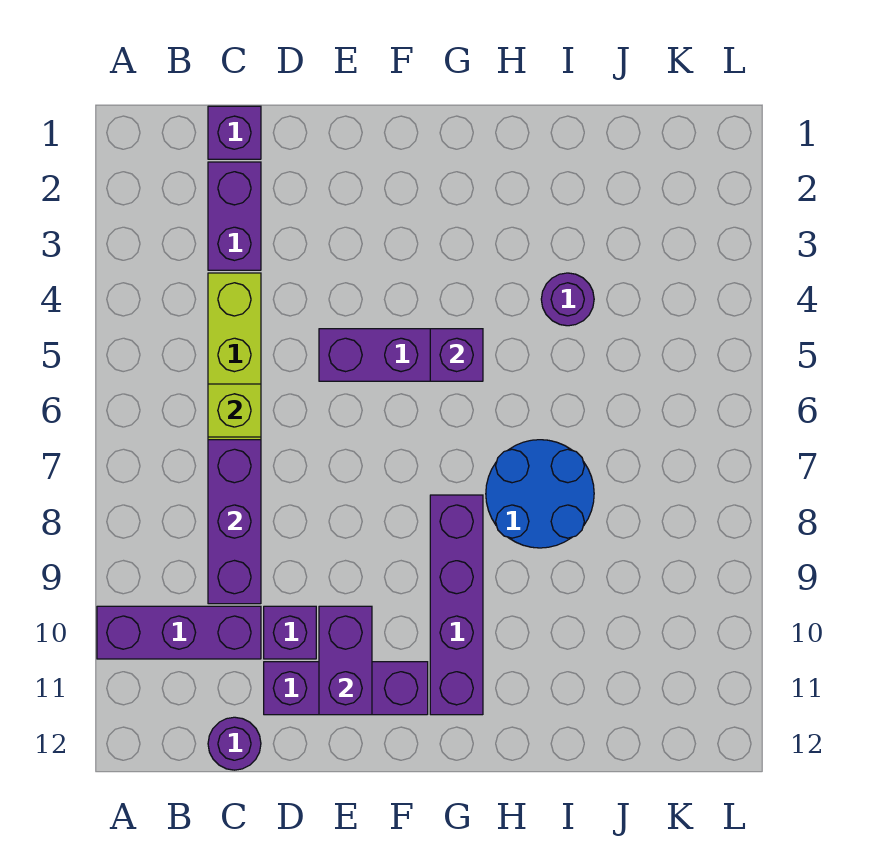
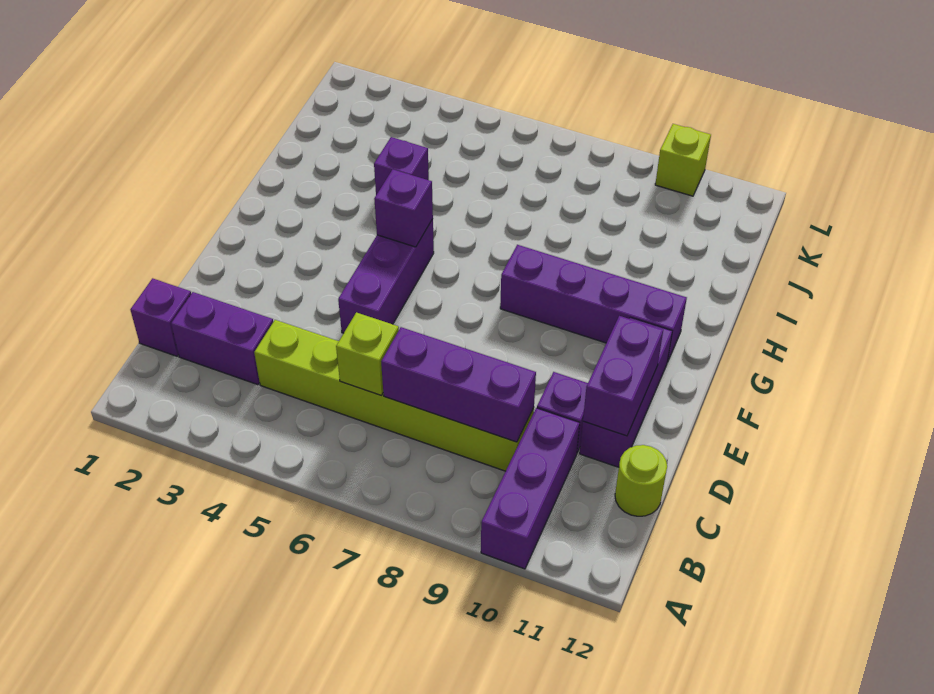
purple 1x1 round brick [208,717,261,770] -> lime 1x1 round brick [615,445,667,516]
purple 1x2 brick [319,606,372,715] -> purple 1x2 brick turned to [583,316,663,436]
blue 2x2 round brick [486,440,594,548] -> none
purple 1x1 round brick [541,273,594,326] -> purple 1x1 brick [374,137,429,195]
none -> lime 1x1 brick [655,124,711,196]

